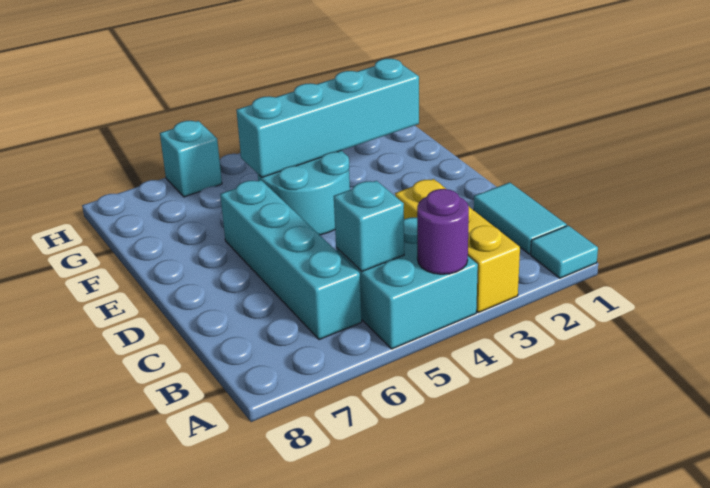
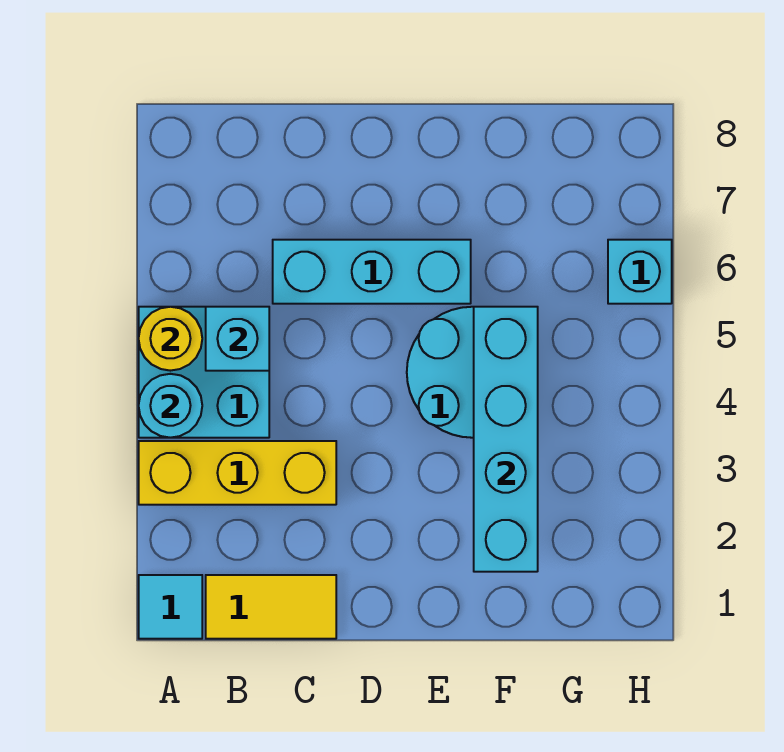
purple 1x1 round brick [417,189,469,274] -> cyan 1x1 round brick [139,374,202,438]
none -> yellow 1x1 round brick [139,307,202,371]
cyan 1x2 tile [474,182,567,254] -> yellow 1x2 tile [206,575,336,639]
cyan 1x4 brick [220,180,362,340] -> cyan 1x3 brick [273,240,471,304]

